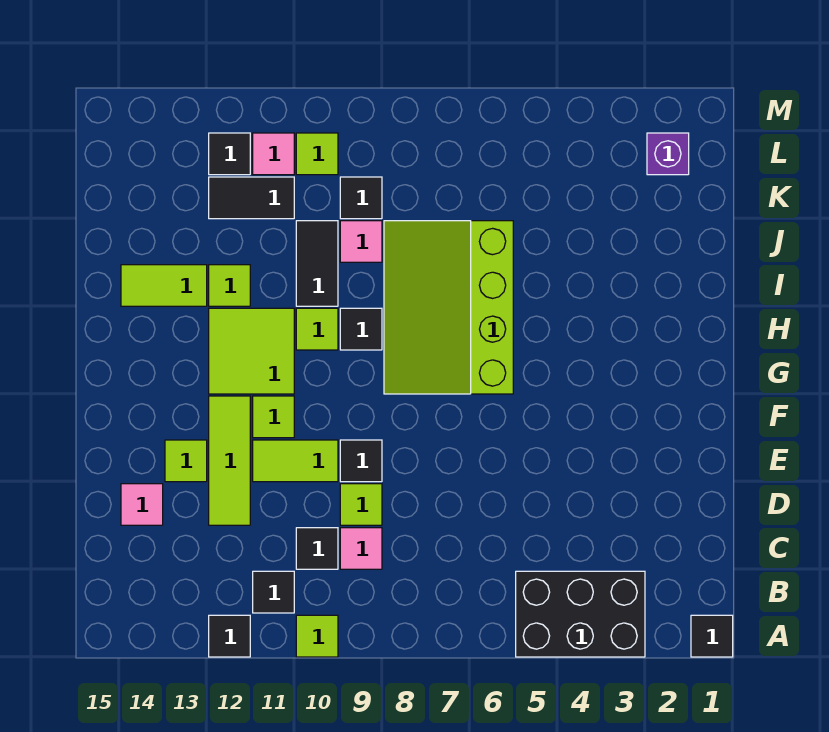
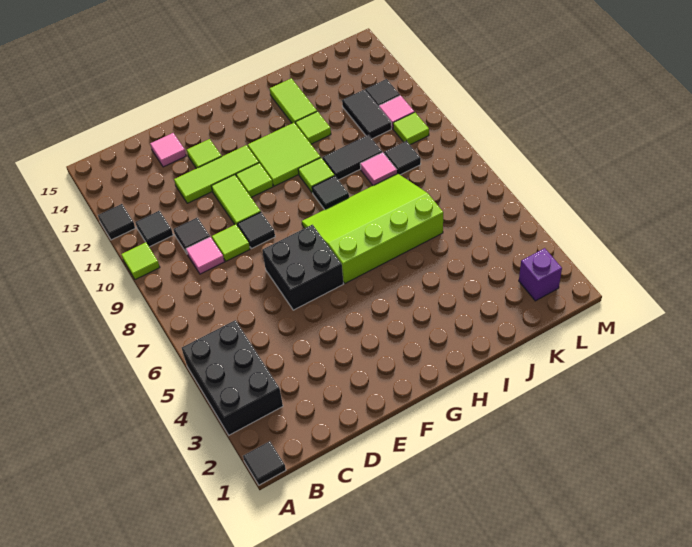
none -> black 2x2 brick [262,225,343,310]

